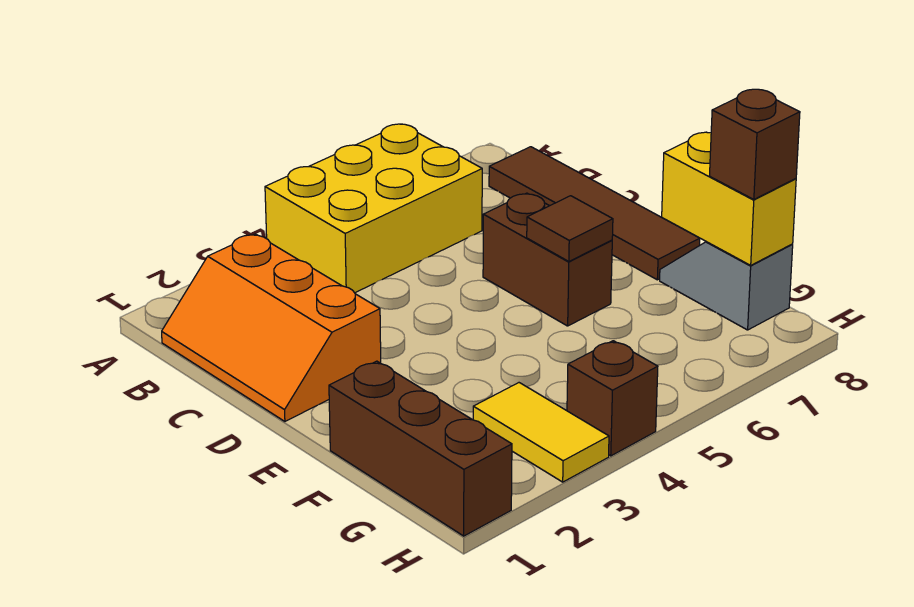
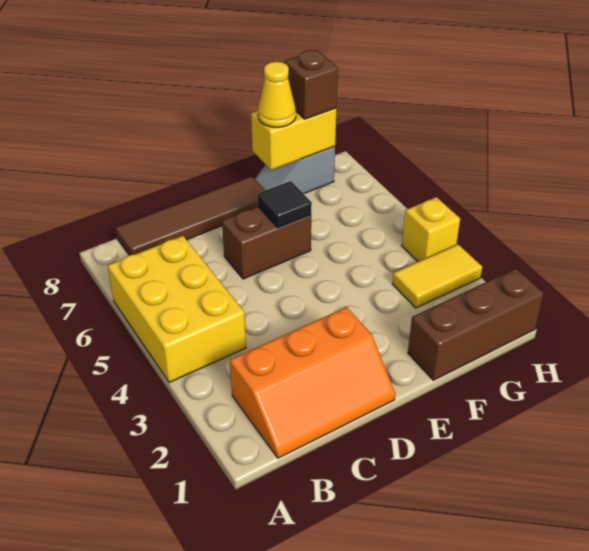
brown 1x1 tile [527,196,613,261] -> black 1x1 tile [257,181,312,228]
none -> yellow 1x1 cone [258,62,296,127]
brown 1x1 brick [567,341,658,456] -> yellow 1x1 brick [402,197,460,262]

